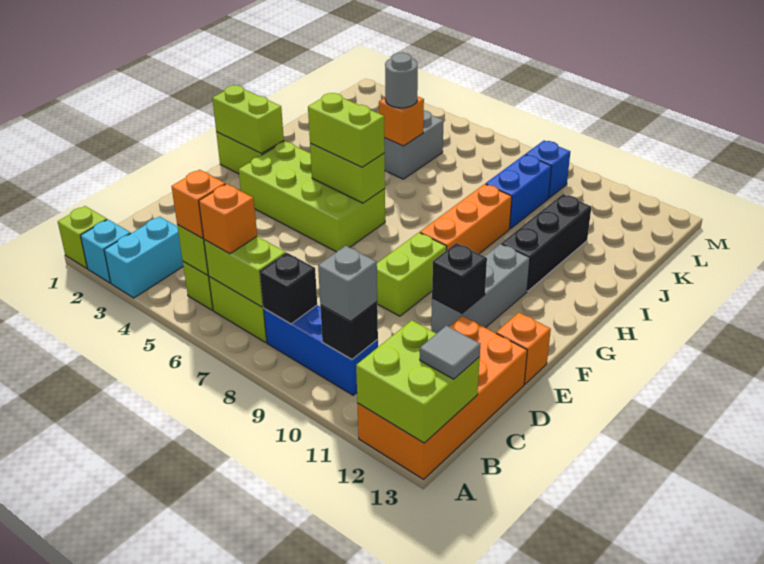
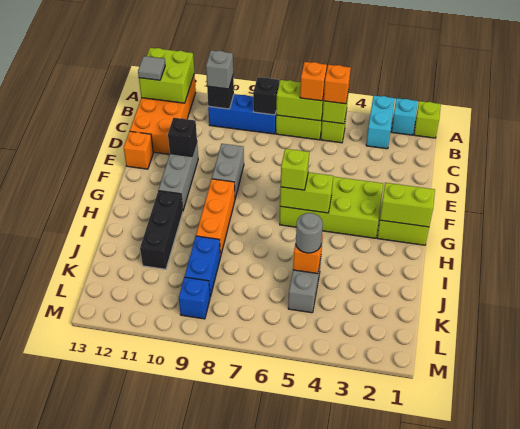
lime 1x2 brick [377,233,447,316] -> grey 1x2 brick [212,144,244,198]
lime 1x2 brick [308,93,385,167] -> lime 1x1 brick [281,149,309,190]

